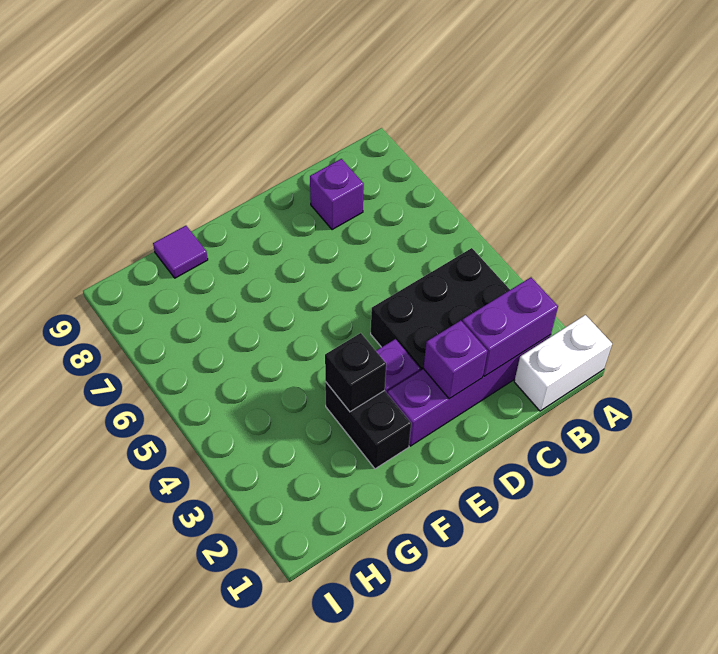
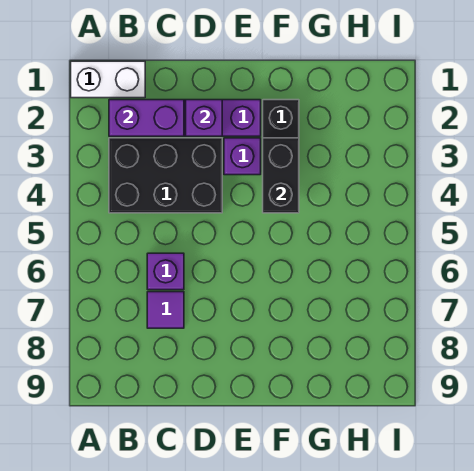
purple 1x1 brick [310,159,364,230] -> purple 1x1 brick moved to [147,253,184,290]
black 1x1 brick [325,333,386,412] -> black 1x2 brick [263,138,299,213]
purple 1x1 tile [153,226,208,278] -> purple 1x1 tile moved to [147,292,184,328]

